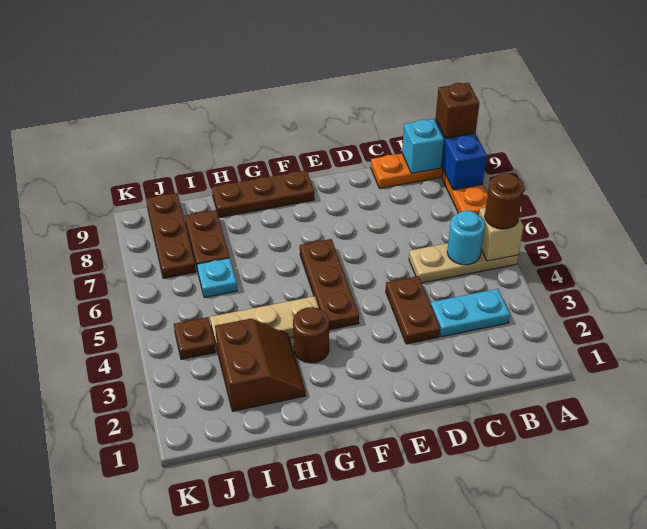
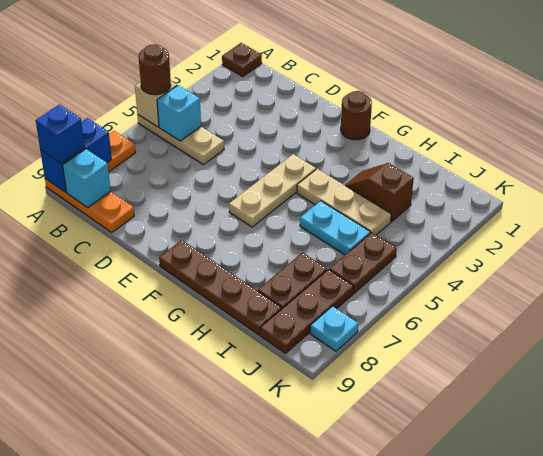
brown 1x1 brick [436,83,479,138] -> blue 1x1 brick [36,105,85,164]
cyan 1x2 plate [431,289,510,337] -> cyan 1x2 plate moved to [300,201,370,255]
cyan 1x1 round brick [447,211,485,265] -> cyan 1x1 brick [157,85,201,141]
brown 1x2 plate [386,276,440,344] -> brown 1x2 plate moved to [329,233,397,293]
brown 1x3 plate [300,239,359,330] -> tan 1x3 plate [229,154,316,227]
brown 1x3 plate [212,170,314,217] -> brown 1x4 plate [159,240,281,335]
brown 1x1 round brick [293,307,329,363] -> brown 1x1 round brick moved to [341,91,372,140]
brown 2x2 slope [215,319,306,411] -> brown 1x2 slope [345,163,414,222]
cyan 1x1 plate [197,258,237,298] -> cyan 1x1 plate moved to [310,306,358,351]
brown 1x1 plate [174,317,216,359] -> brown 1x1 plate moved to [222,43,262,77]

